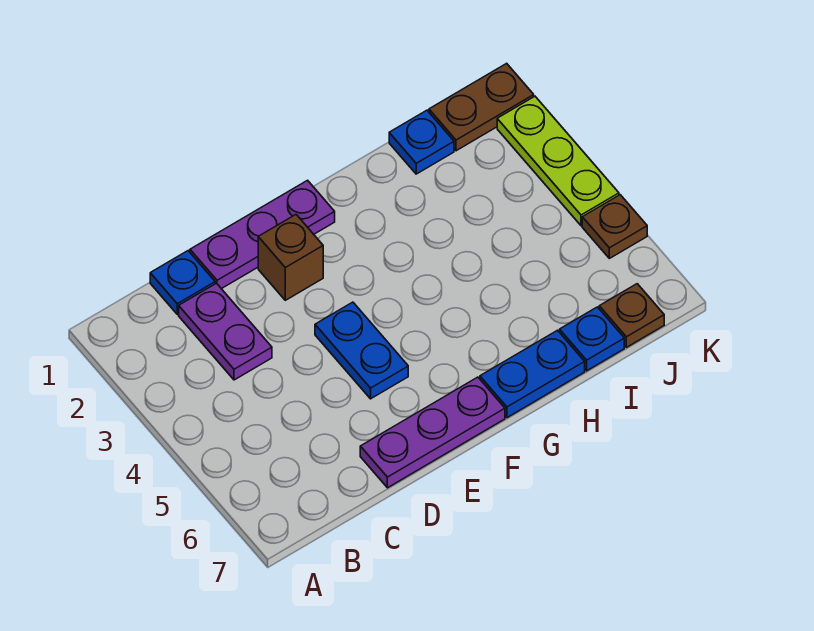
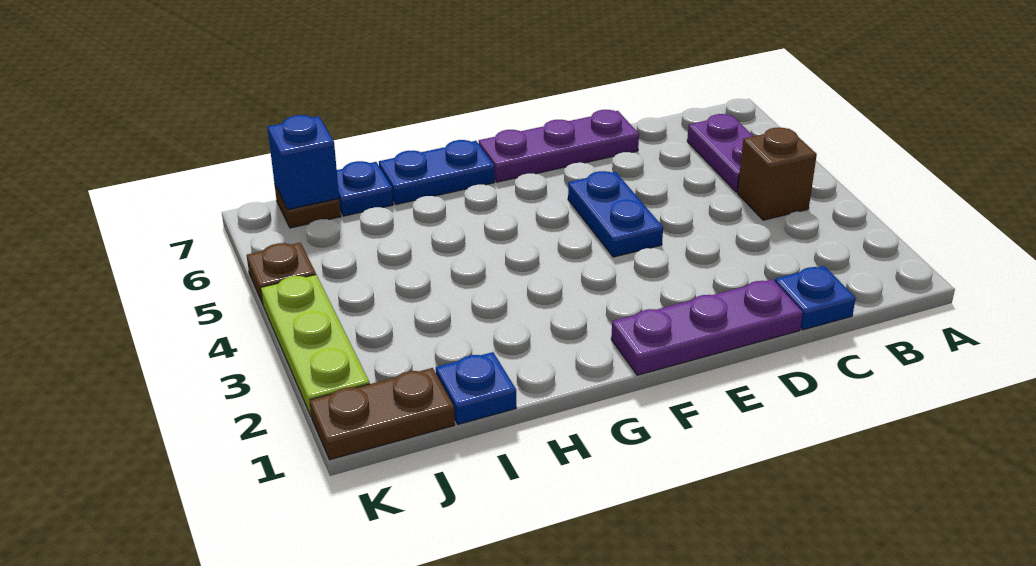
purple 1x2 plate [179,283,272,380] -> purple 1x2 plate moved to [687,114,753,192]
brown 1x1 brick [258,215,323,300] -> brown 1x1 brick moved to [737,128,817,220]
none -> blue 1x1 brick [268,115,339,210]

